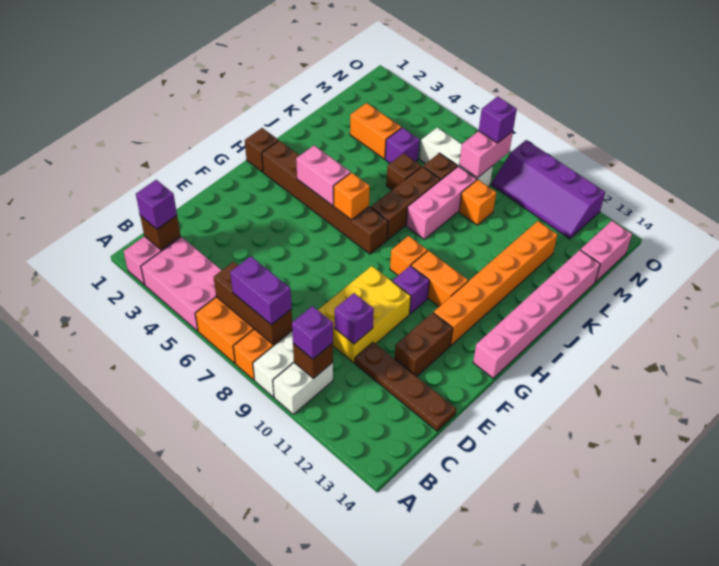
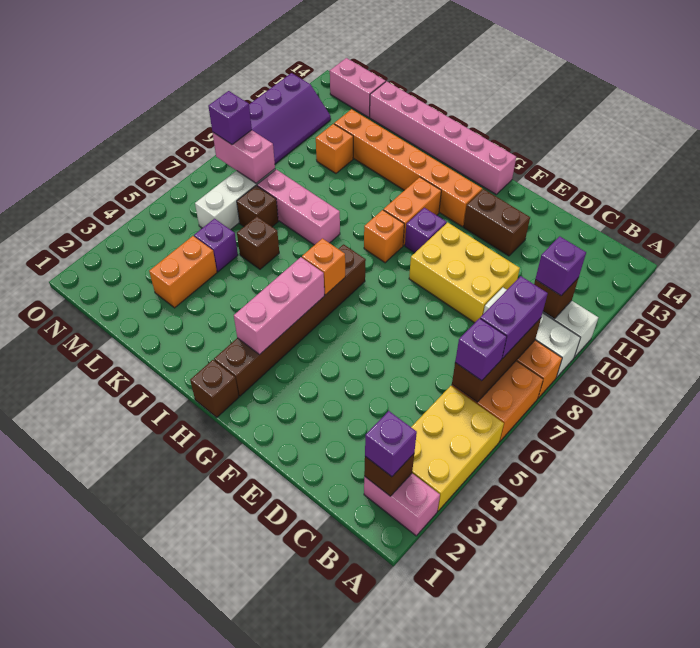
pink 2x3 brick [141,237,222,331] -> yellow 2x3 brick [411,386,504,511]
purple 1x1 brick [335,293,374,344] -> purple 1x1 brick moved to [455,318,507,381]
brown 1x4 plate [355,342,456,431] -> none
pink 1x2 brick [296,145,351,206] -> pink 1x3 brick [234,257,324,355]
brown 1x3 brick [371,166,441,240] -> none
orange 1x1 brick [459,179,496,225] -> orange 1x1 brick moved to [316,124,353,173]

